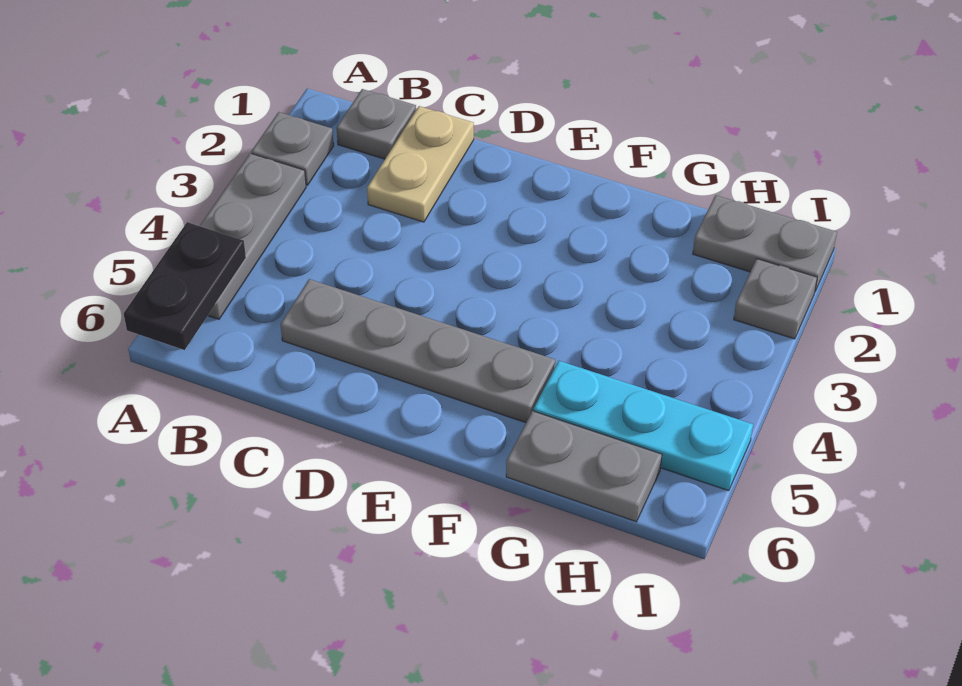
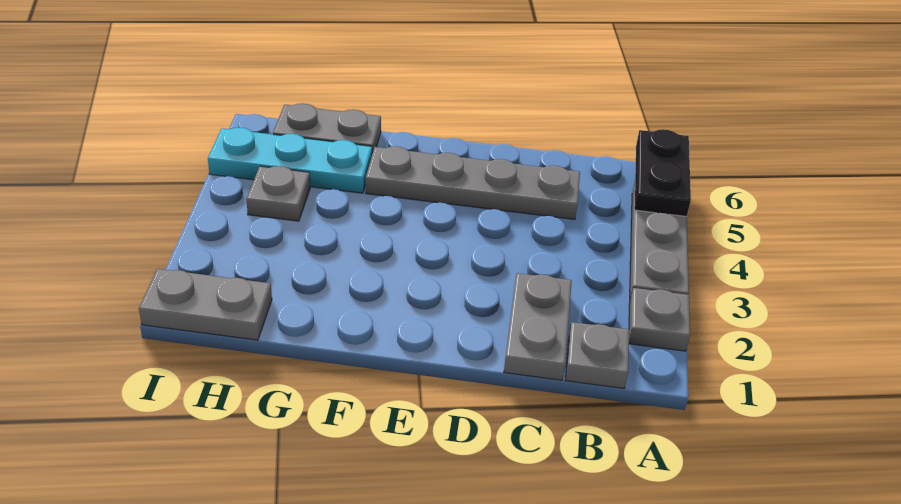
tan 1x2 plate [367,106,474,222] -> grey 1x2 plate [504,273,572,380]
grey 1x1 plate [734,259,817,339] -> grey 1x1 plate moved to [246,166,310,221]

